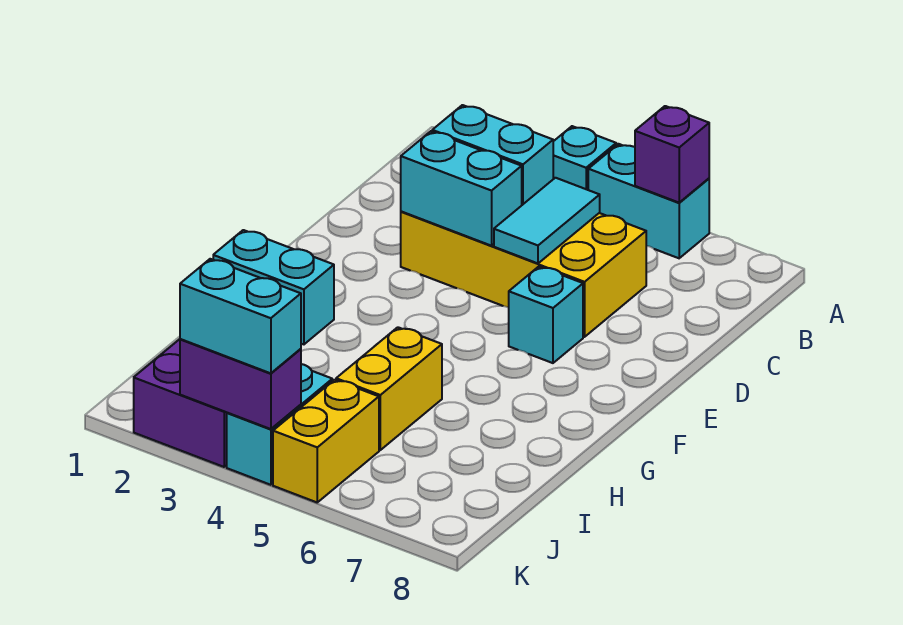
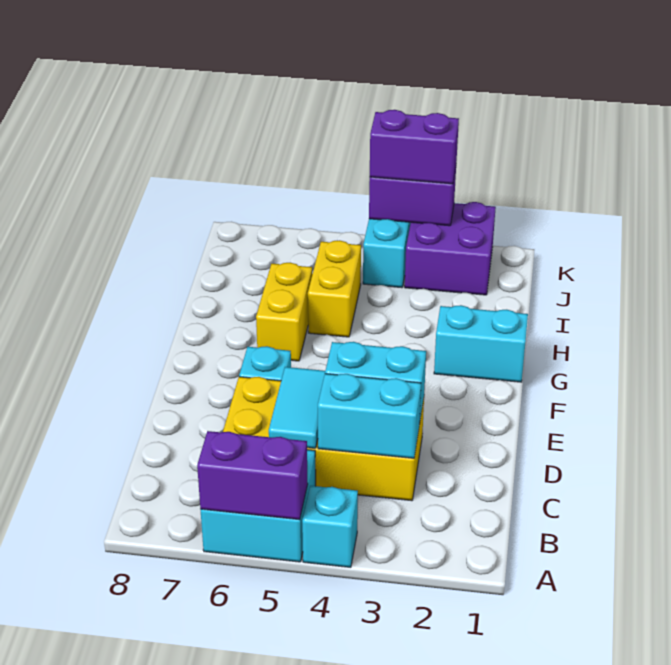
cyan 1x2 brick [588,144,709,258] -> cyan 2x2 brick [201,450,316,562]
purple 1x1 brick [635,106,709,203] -> purple 1x2 brick [197,431,308,520]
yellow 1x2 brick [273,380,379,502] -> yellow 1x2 brick moved to [256,263,312,361]
cyan 1x2 brick [180,259,301,373] -> purple 1x2 brick [370,110,459,184]

